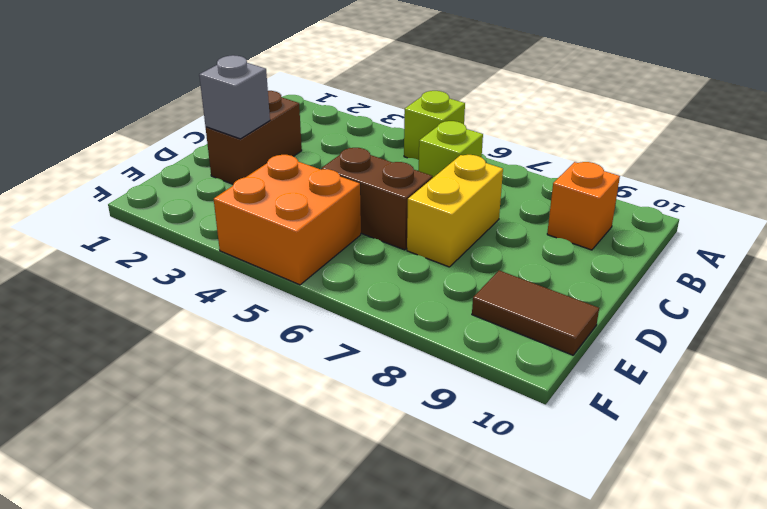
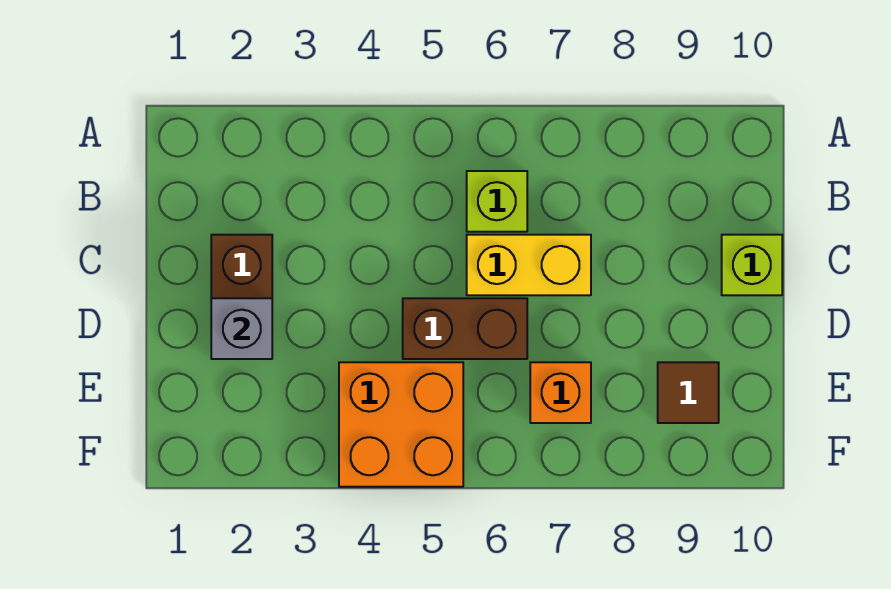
lime 1x1 brick [404,91,465,160] -> lime 1x1 brick moved to [722,235,782,295]
orange 1x1 brick [547,162,620,250] -> orange 1x1 brick moved to [530,362,591,423]
yellow 1x2 brick [407,155,503,267] -> yellow 1x2 brick turned to [467,235,591,295]
brown 1x2 tile [472,271,599,355] -> brown 1x1 tile [658,362,719,423]

